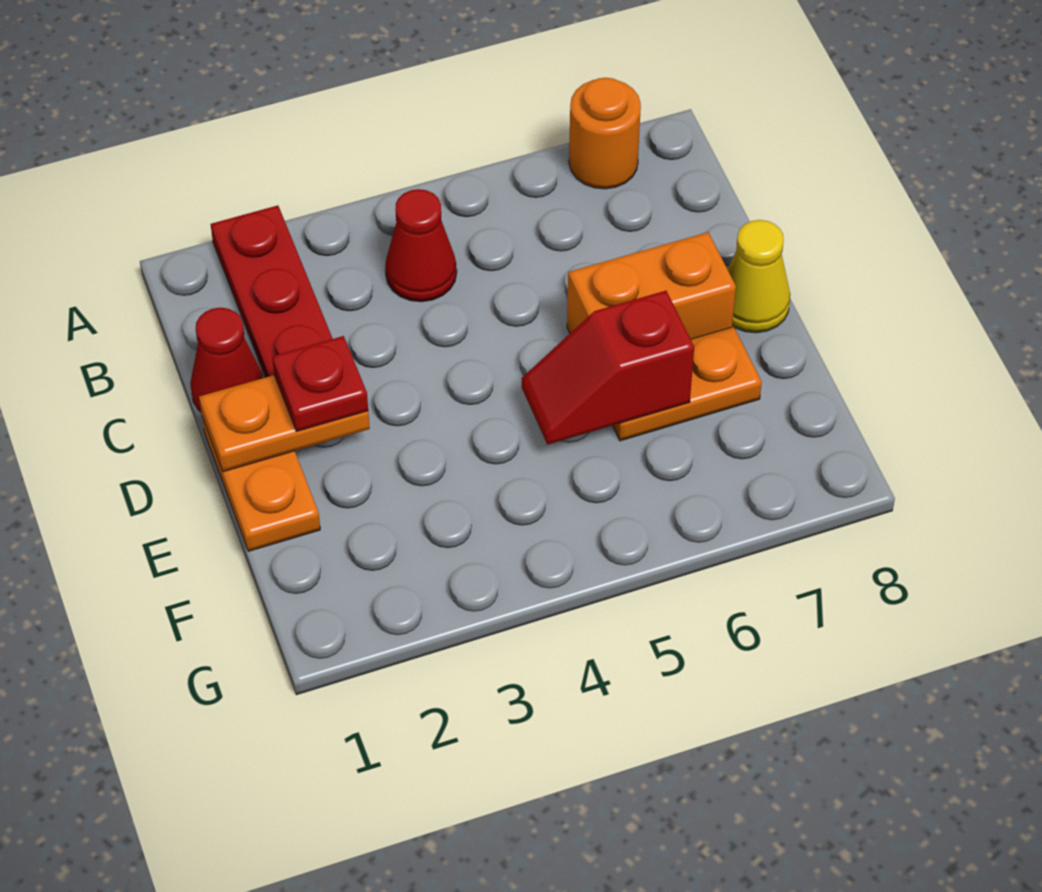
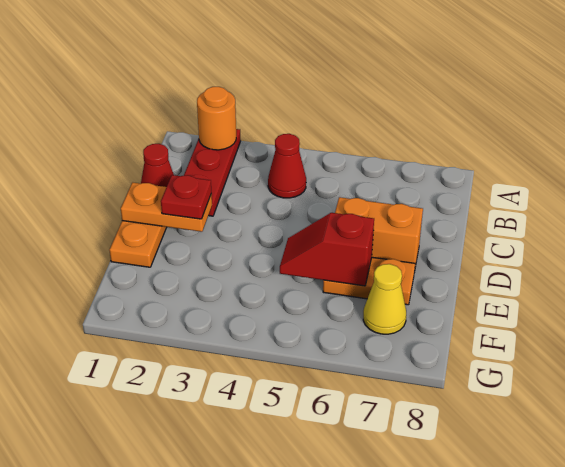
orange 1x1 round brick [569,78,641,189] -> orange 1x1 round brick moved to [197,87,236,150]
yellow 1x1 cone [728,220,790,333] -> yellow 1x1 cone moved to [363,264,406,334]

